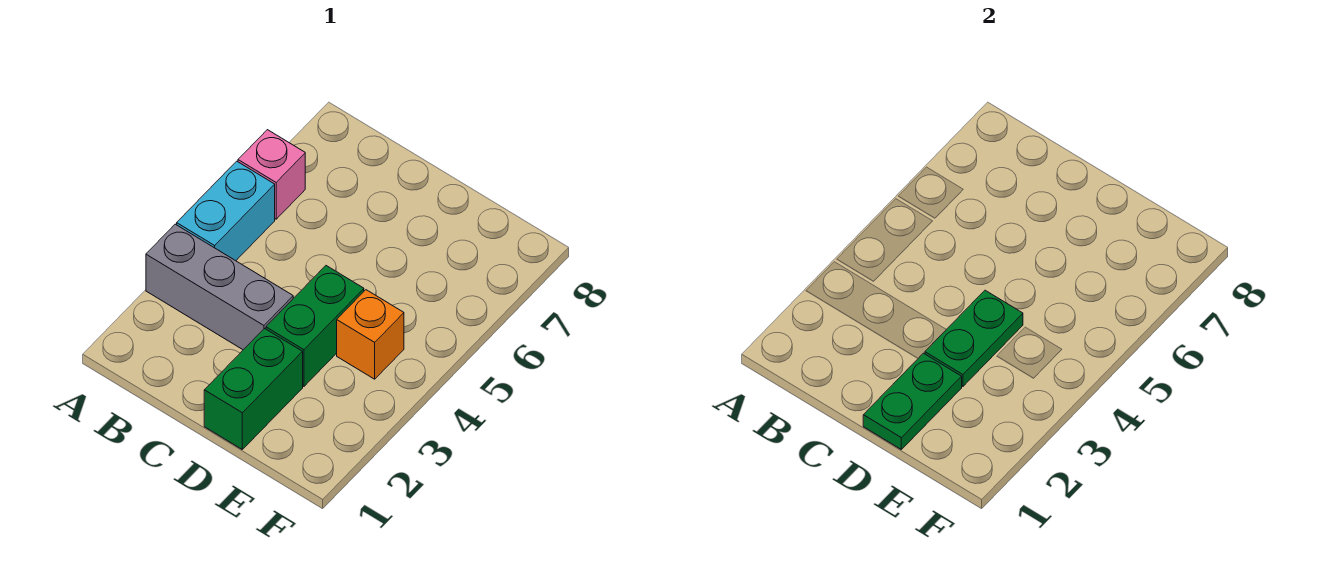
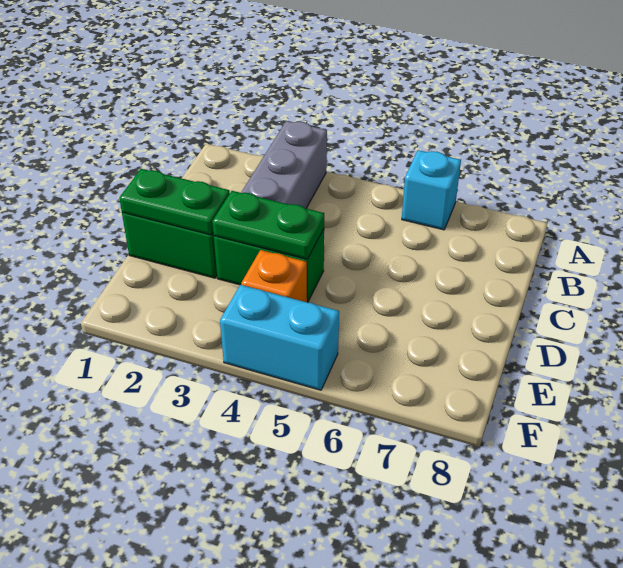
cyan 1x2 brick [177,161,275,261] -> cyan 1x2 brick moved to [220,285,339,390]
pink 1x1 brick [238,130,305,219] -> cyan 1x1 brick [402,150,461,230]

